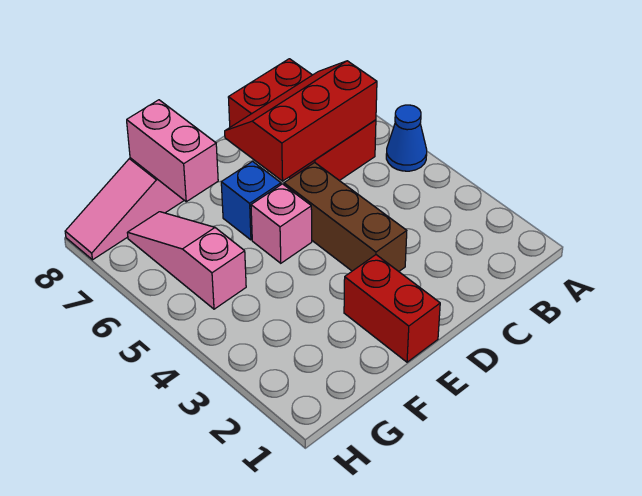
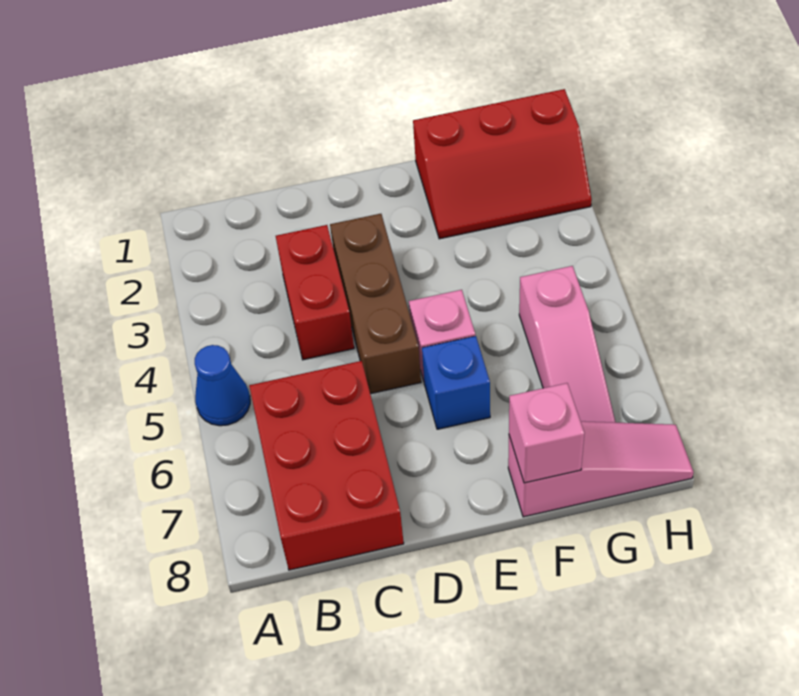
red 2x3 slope [225,61,377,181] -> red 2x3 slope moved to [413,89,592,239]
red 1x2 brick [344,255,440,362] -> red 1x2 brick moved to [276,225,354,360]
pink 1x2 brick [127,100,218,202] -> pink 1x1 brick [509,383,584,483]

